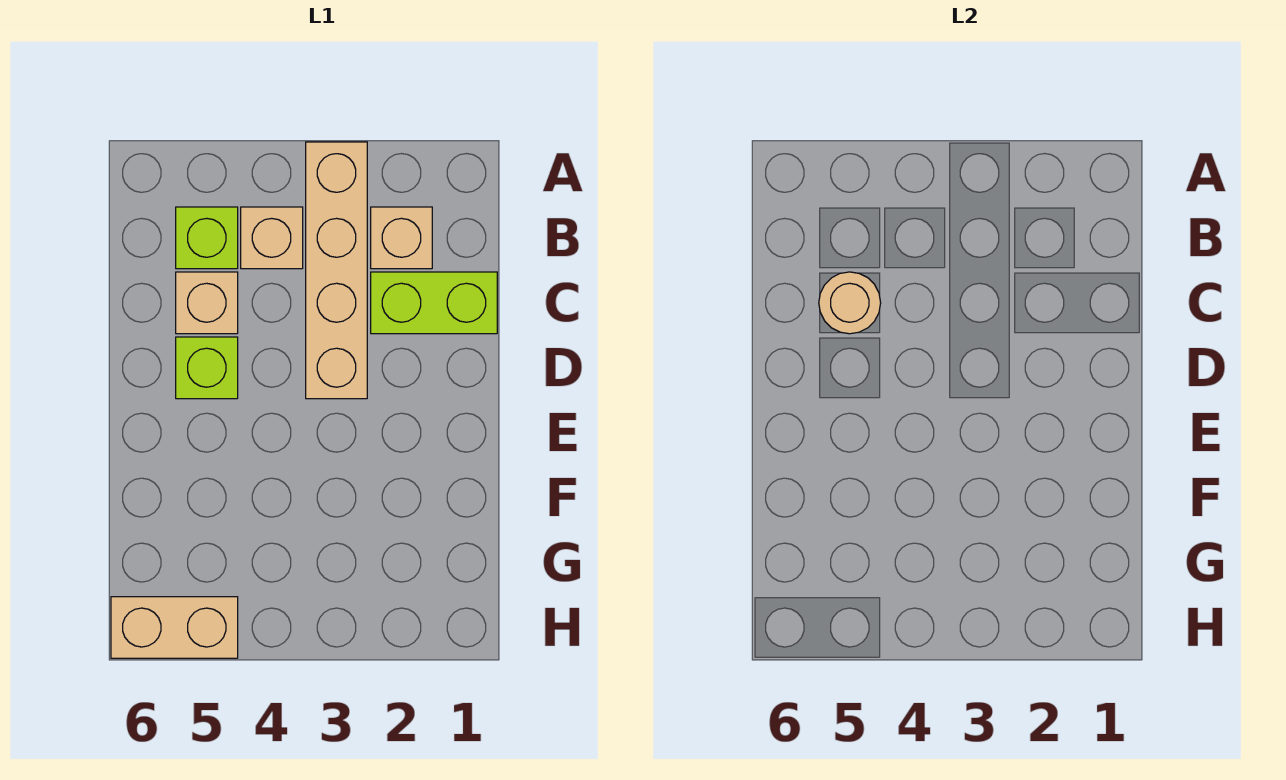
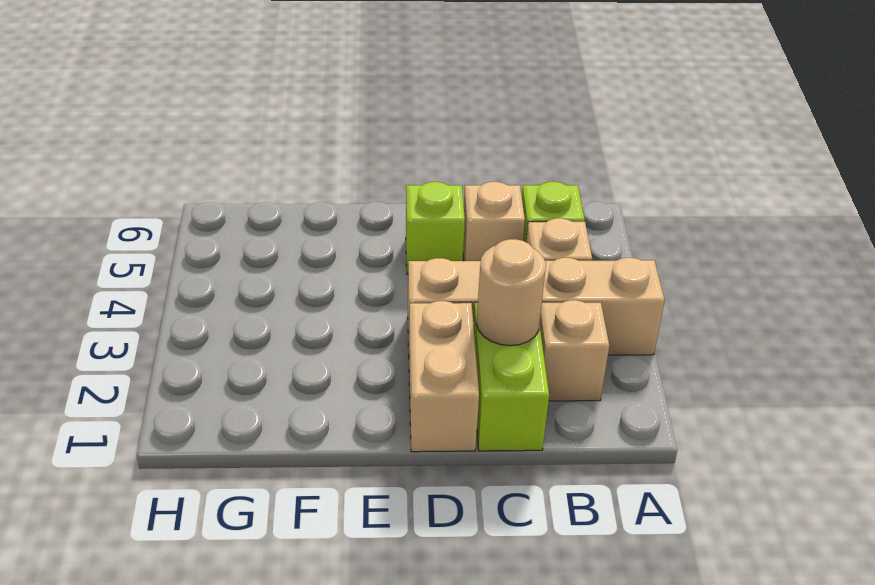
tan 1x1 round brick [819,272,881,334] -> tan 1x1 round brick moved to [477,239,546,346]
tan 1x2 brick [111,597,238,658] -> tan 1x2 brick moved to [409,301,479,452]

